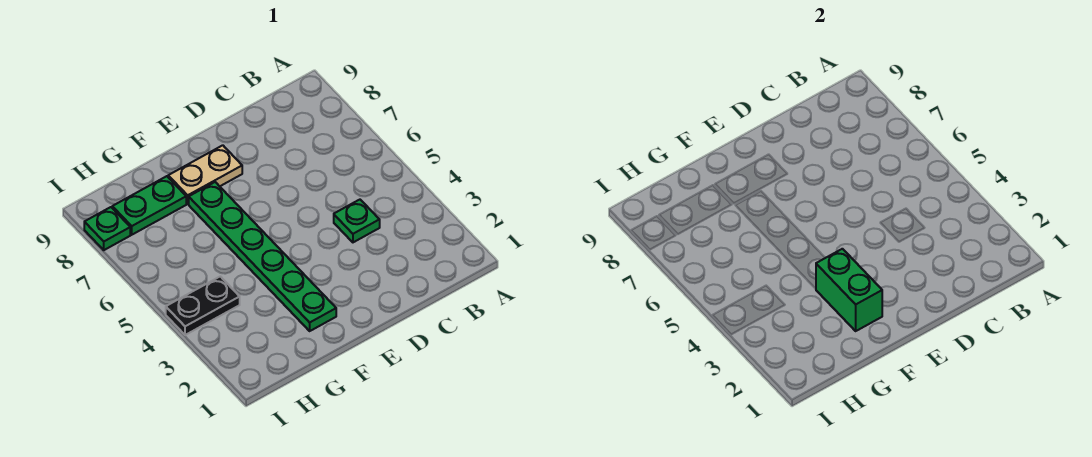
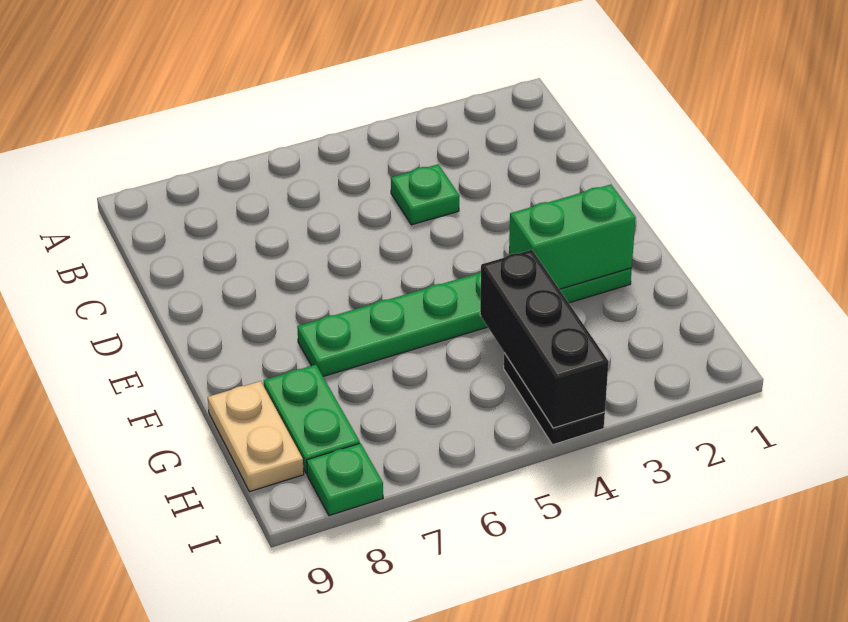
tan 1x2 plate [168,145,242,204] -> tan 1x2 plate moved to [208,381,304,492]
none -> black 1x3 brick [480,250,609,428]

